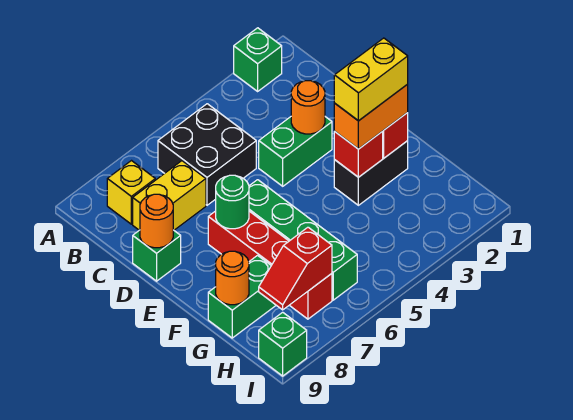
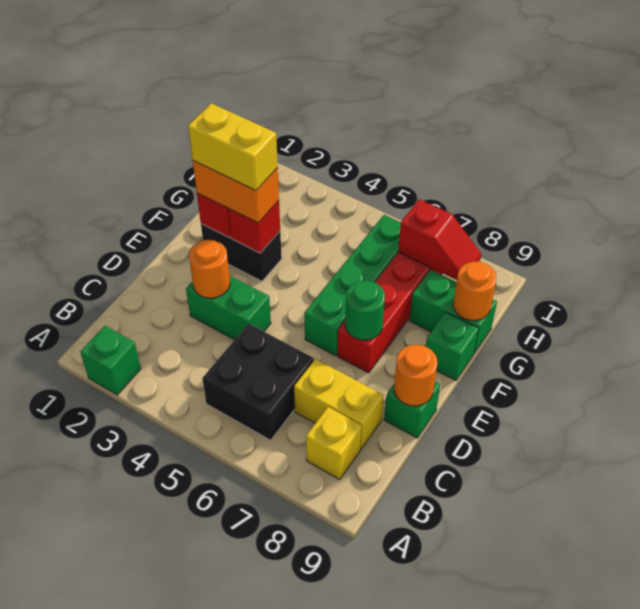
green 1x1 brick [259,312,307,376] -> green 1x1 brick moved to [426,312,479,380]

